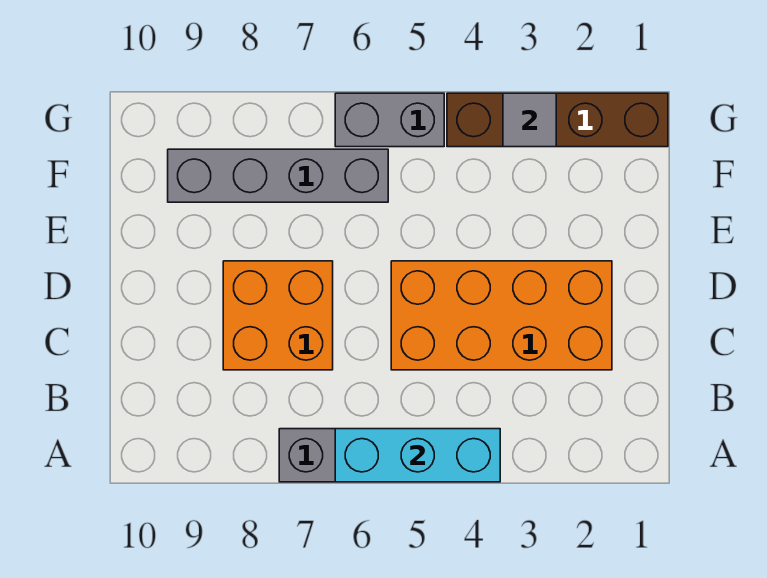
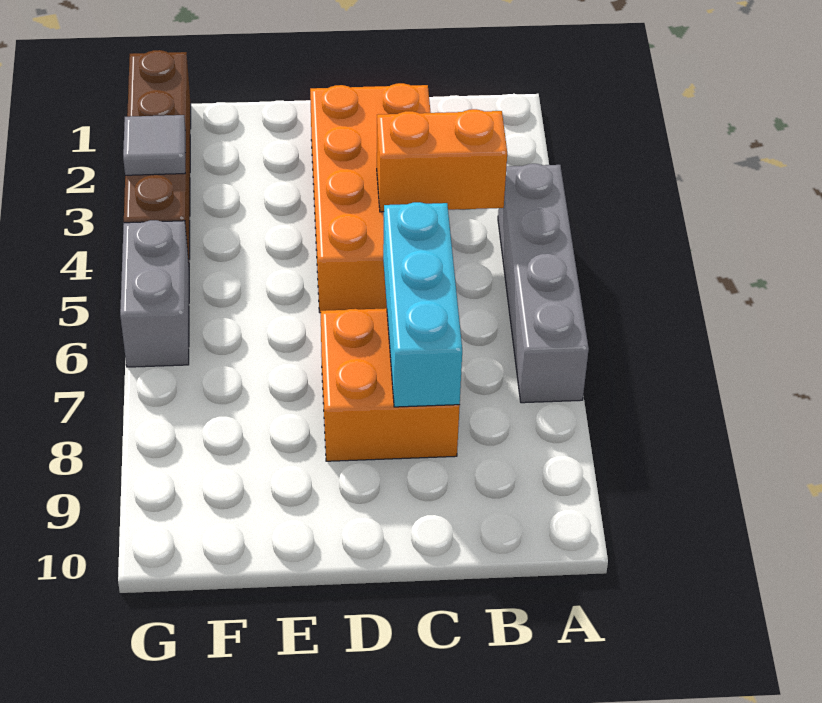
cyan 1x3 brick [335,429,500,482] -> cyan 1x3 brick moved to [383,202,462,407]
none -> orange 1x2 brick [377,109,507,212]
grey 1x4 brick [168,149,388,202] -> none

